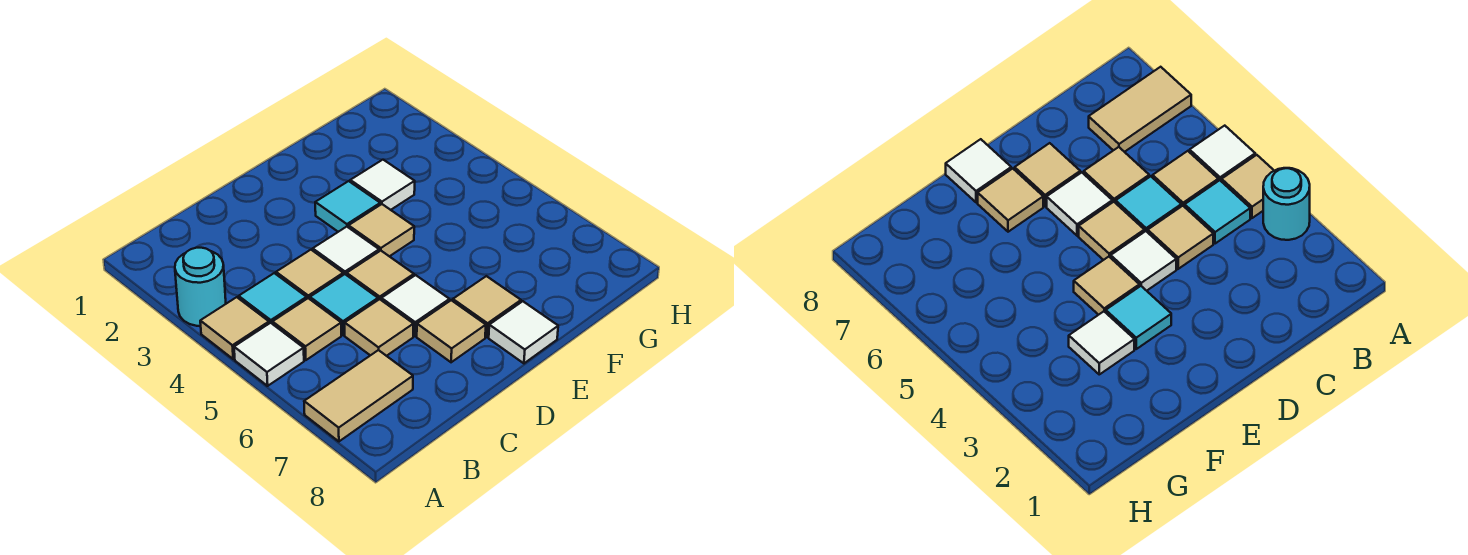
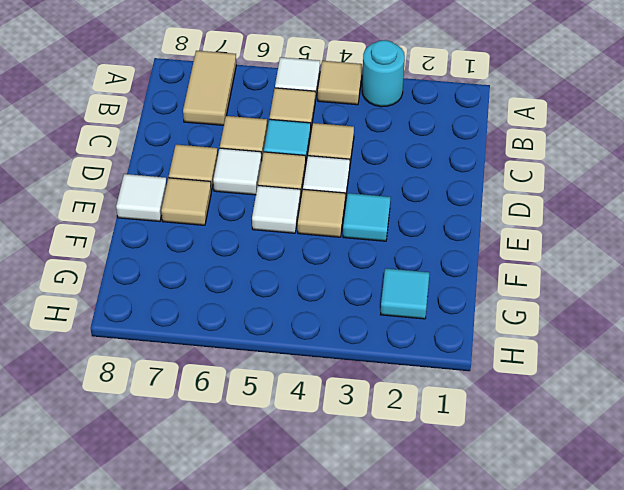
cyan 1x1 tile [239,273,307,324] -> cyan 1x1 tile moved to [380,268,429,319]
white 1x1 tile [350,160,415,210] -> white 1x1 tile moved to [252,186,300,233]

